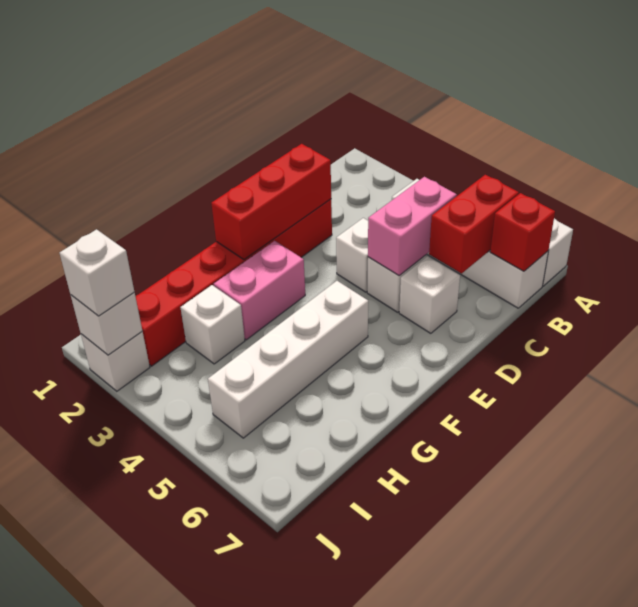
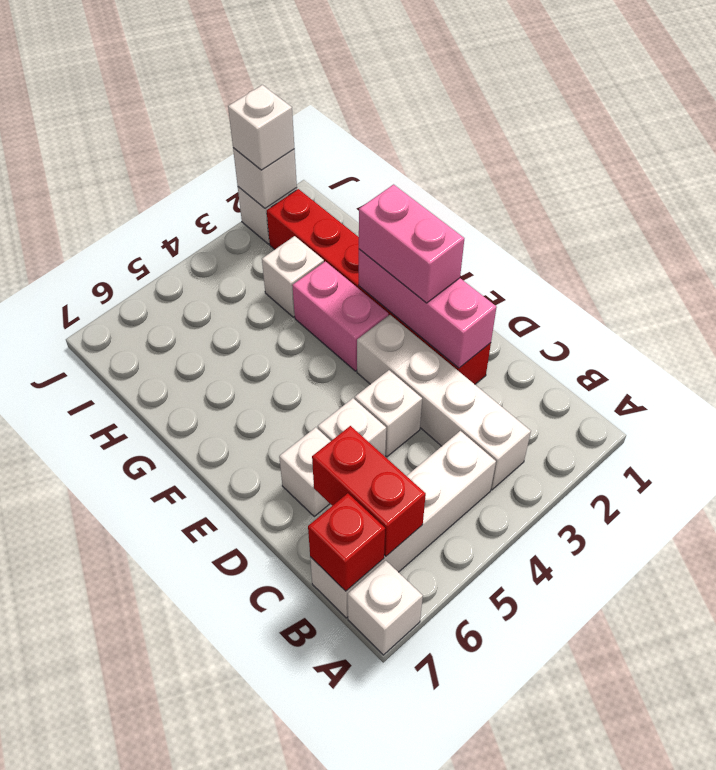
pink 1x2 brick [368,177,457,276] -> pink 1x2 brick moved to [359,185,464,303]
red 1x3 brick [211,144,331,260] -> pink 1x3 brick [359,249,497,368]
white 1x4 brick [208,281,368,438] -> white 1x4 brick moved to [357,315,531,490]

